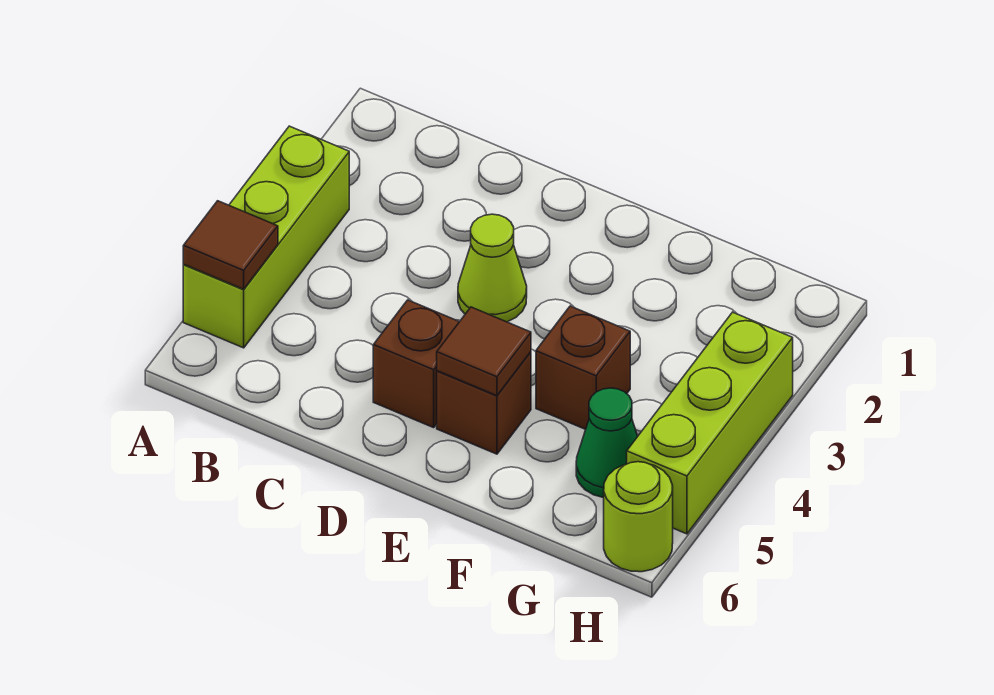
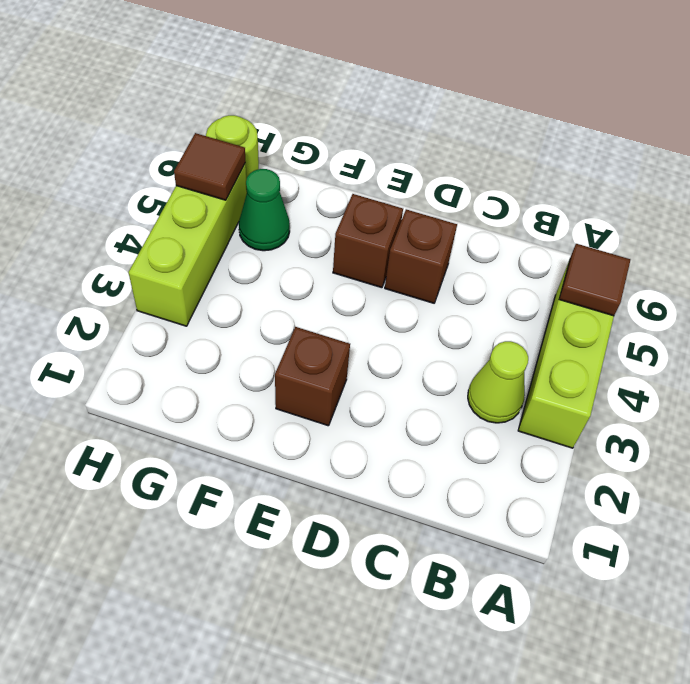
lime 1x1 cone [458,214,527,322] -> lime 1x1 cone moved to [468,341,528,423]
brown 1x1 tile [437,307,531,396] -> brown 1x1 tile moved to [174,133,246,200]
brown 1x1 brick [536,306,630,429] -> brown 1x1 brick moved to [275,327,350,426]

